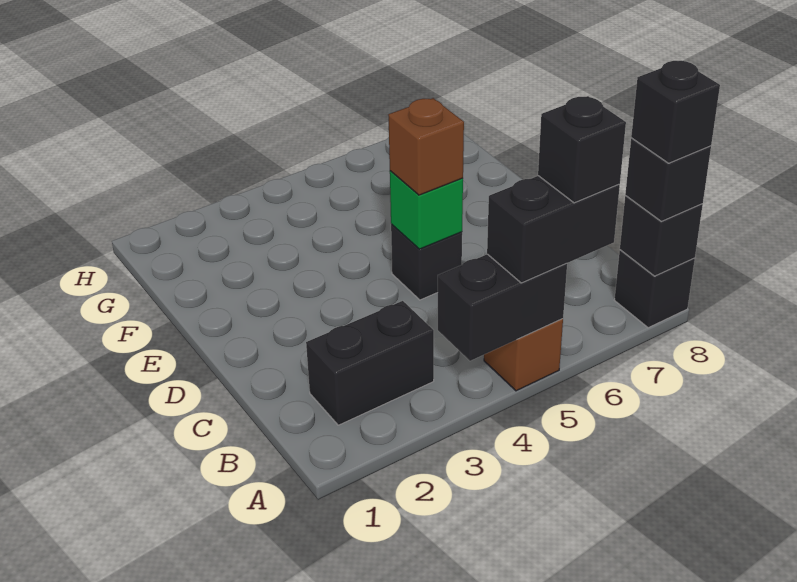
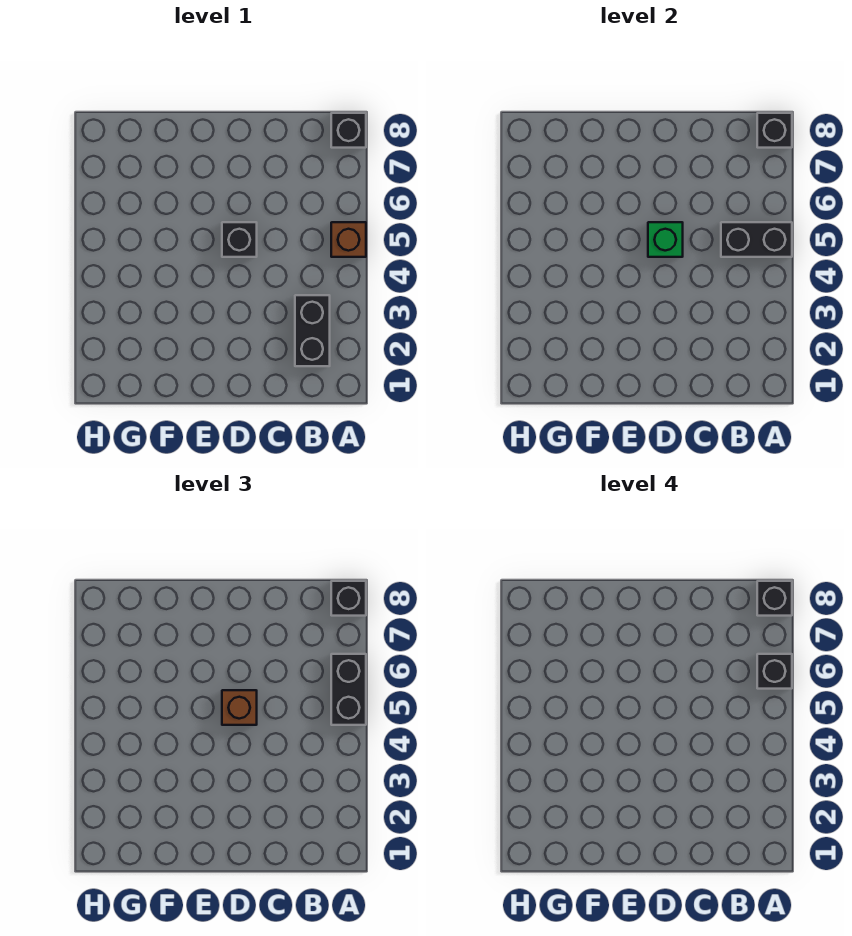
black 1x2 brick [438,254,567,361] -> black 1x2 brick turned to [721,222,792,257]

